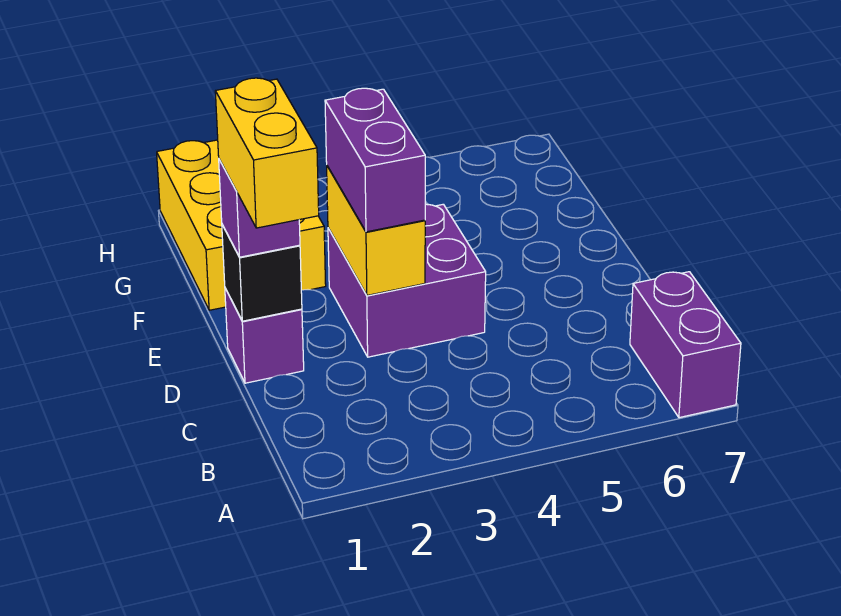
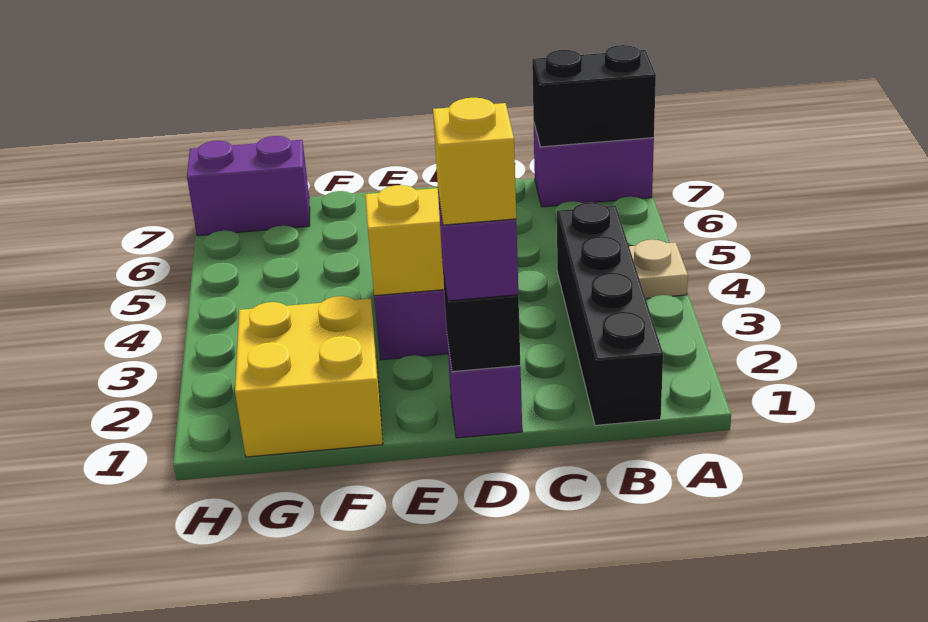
none -> tan 1x1 plate [629,240,688,298]
none -> black 1x2 brick [532,45,656,147]
none -> black 1x4 brick [557,202,663,425]
yellow 1x2 brick [215,78,319,228] -> yellow 1x1 brick [433,98,516,225]
purple 1x2 brick [325,88,425,232] -> purple 1x2 brick moved to [187,136,310,236]
yellow 2x3 brick [157,140,326,310] -> yellow 2x2 brick [235,296,383,457]

